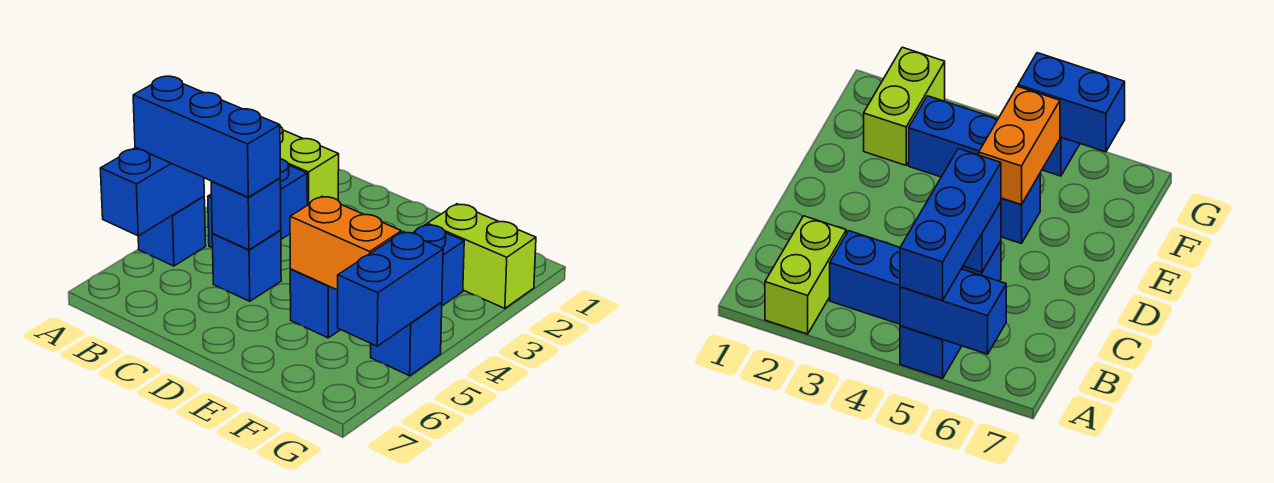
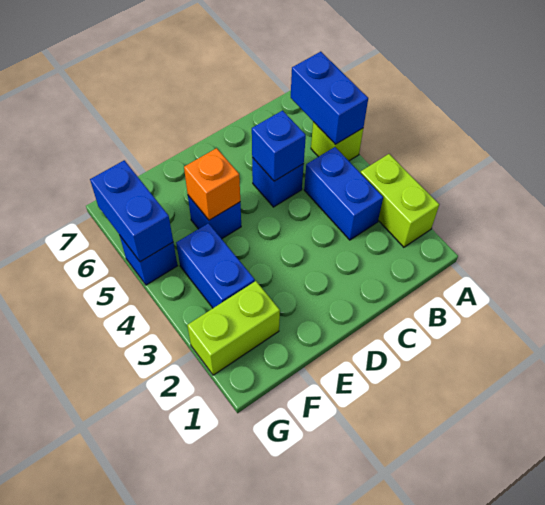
lime 1x2 brick [280,126,339,205] -> lime 1x2 brick turned to [361,154,439,247]
blue 1x1 brick [138,196,206,266] -> lime 1x1 brick [311,122,363,161]
blue 1x3 brick [133,76,280,197] -> none
orange 1x2 brick [290,196,401,290] -> orange 1x1 brick [184,148,240,220]

